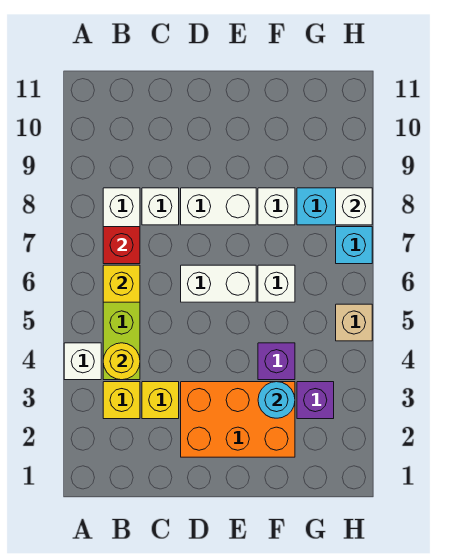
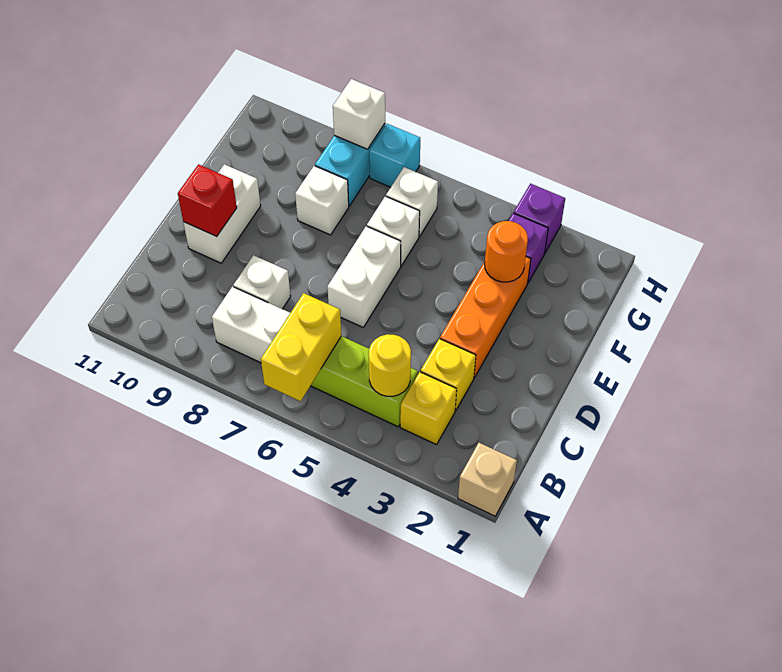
white 1x1 brick [64,343,101,380] -> white 1x1 brick moved to [386,167,438,236]
yellow 1x1 brick [103,265,140,302] -> yellow 1x2 brick [261,293,341,401]
red 1x1 brick [103,227,140,264] -> red 1x1 brick moved to [178,164,237,236]
orange 2x3 brick [181,382,295,457] -> orange 1x3 brick [440,257,531,378]
white 1x2 brick [181,188,256,225] -> white 1x2 brick moved to [183,164,261,263]
cyan 1x1 round brick [258,382,295,418] -> orange 1x1 round brick [485,221,528,282]
purple 1x1 brick [258,343,295,380] -> purple 1x1 brick moved to [514,184,565,253]
tan 1x1 brick [336,304,372,341] -> tan 1x1 brick moved to [458,443,517,516]

